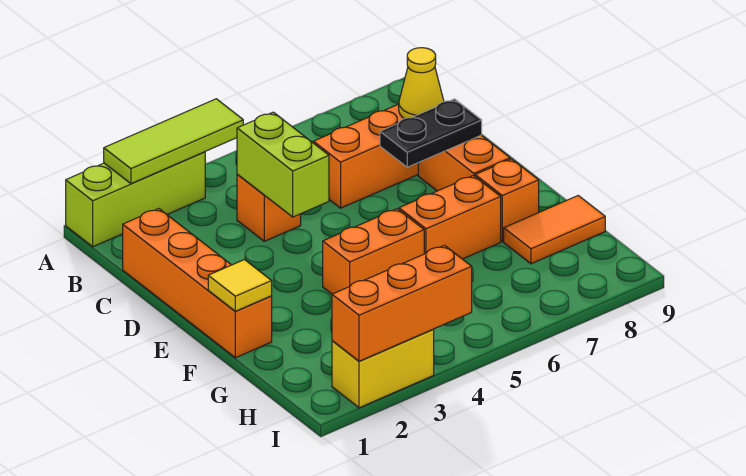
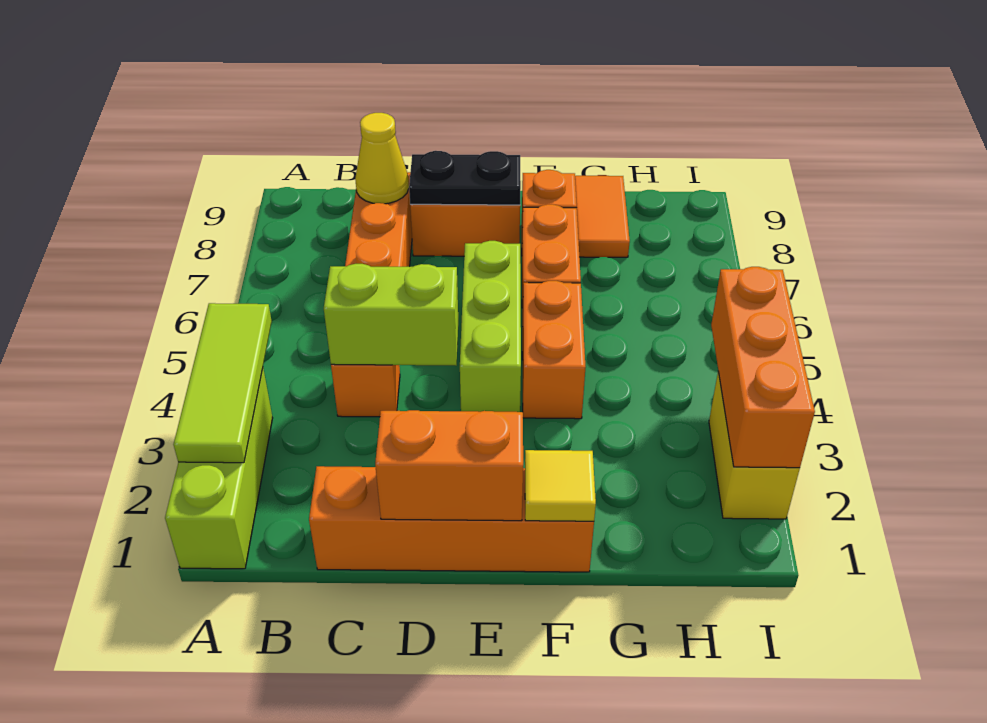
none -> orange 1x2 brick [375,410,523,521]
black 1x2 plate [380,99,482,167] -> black 1x2 plate turned to [409,151,521,205]
none -> lime 1x3 brick [460,241,521,412]

